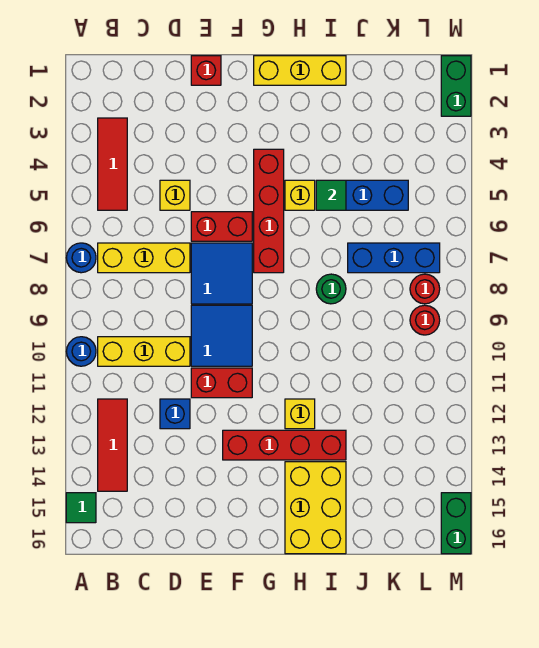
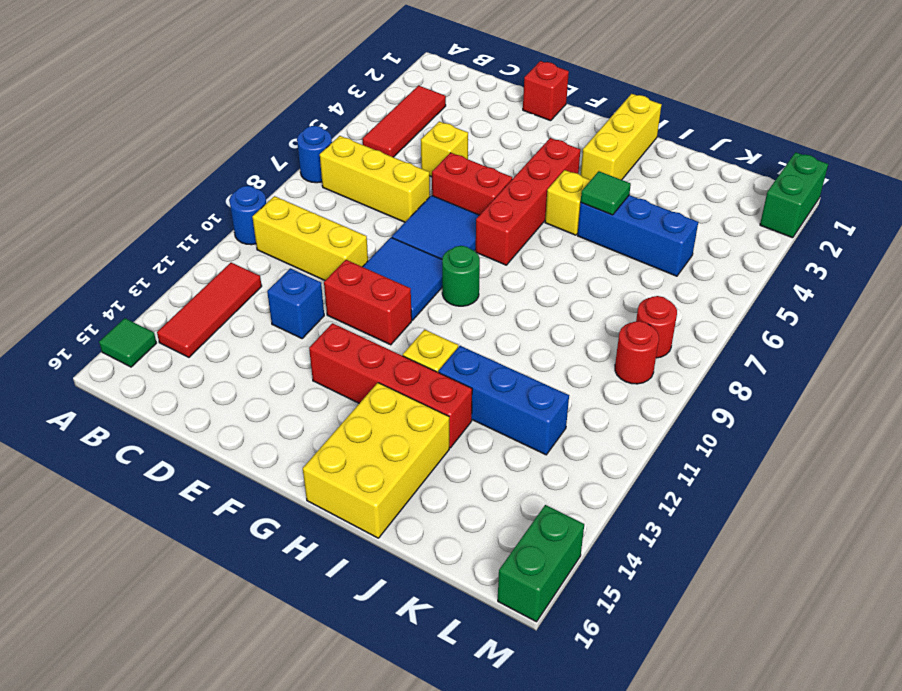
yellow 1x3 brick [254,56,346,85] -> yellow 1x3 brick turned to [581,94,661,180]
green 1x1 round brick [316,274,346,304] -> green 1x1 round brick moved to [442,246,480,306]
blue 1x3 brick [348,243,440,273] -> blue 1x3 brick moved to [439,346,569,455]

